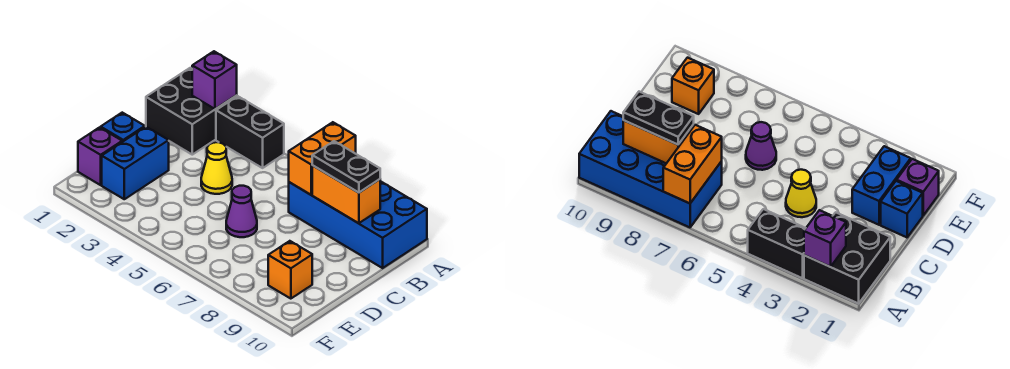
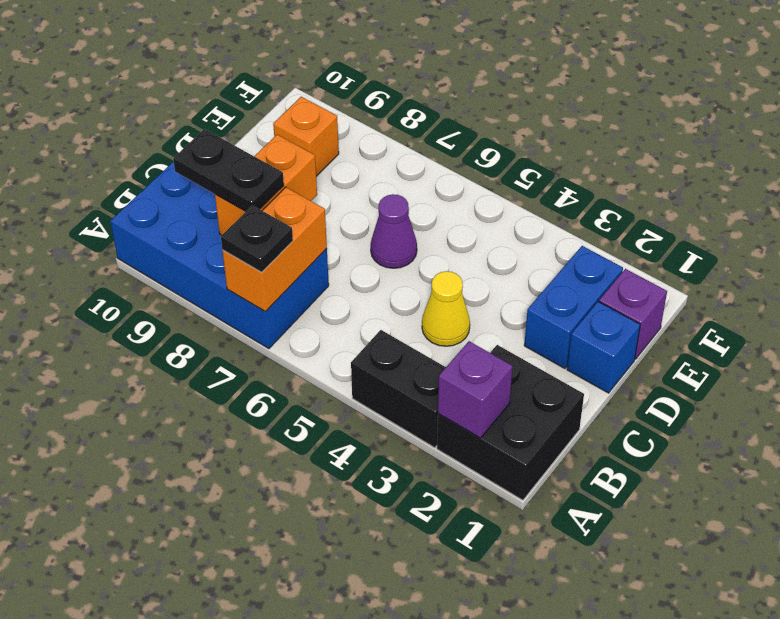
none -> black 1x1 plate [221,205,293,272]
orange 1x2 brick [312,166,380,223] -> orange 1x2 brick turned to [215,135,317,235]

